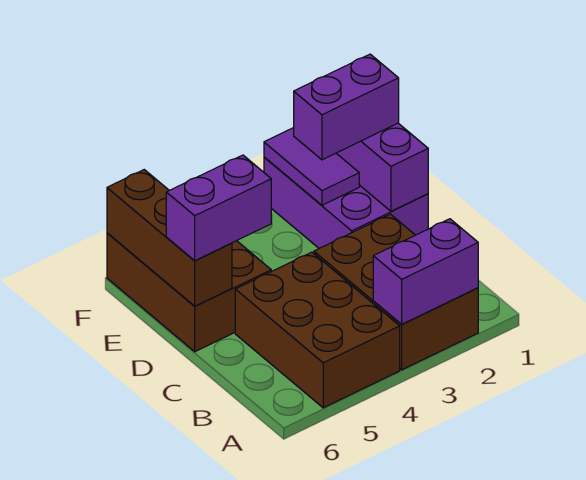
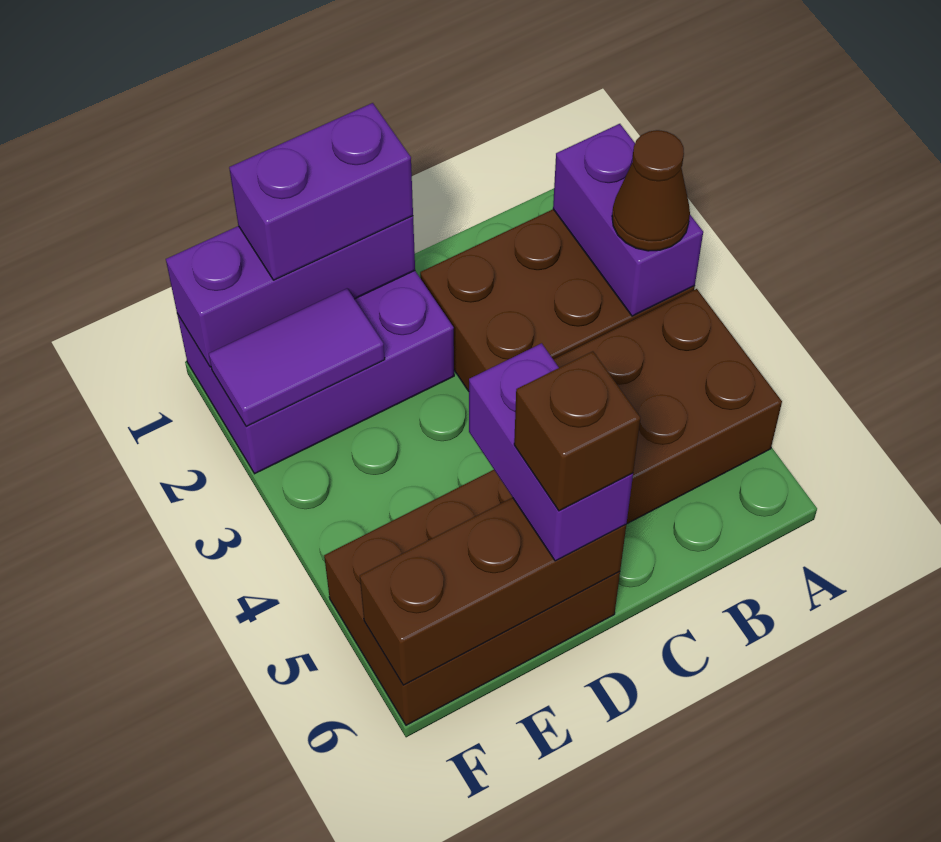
none -> brown 1x1 cone [612,130,690,251]
none -> brown 1x1 brick [514,351,640,511]
purple 1x2 brick [294,54,399,160] -> purple 1x2 brick turned to [229,103,413,280]

